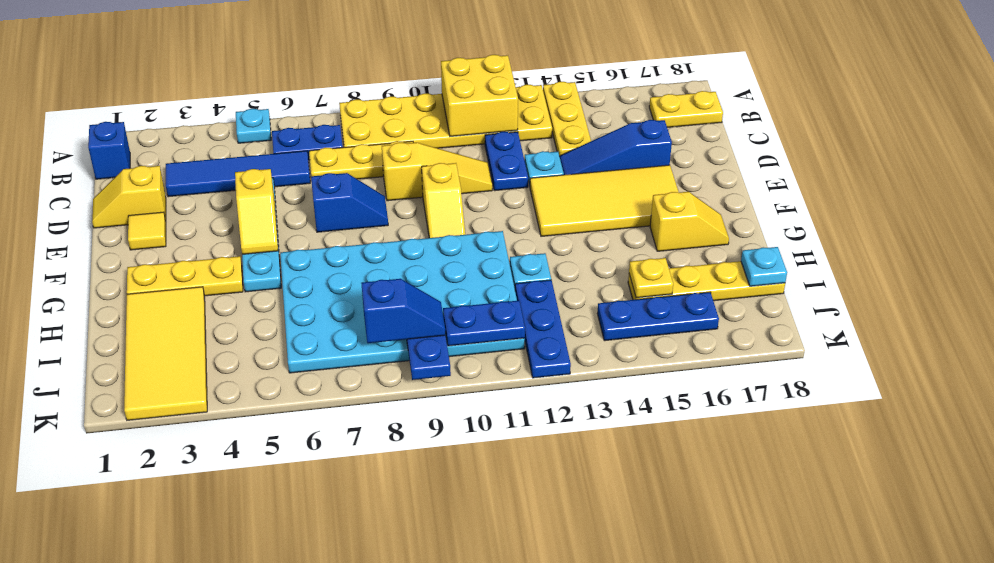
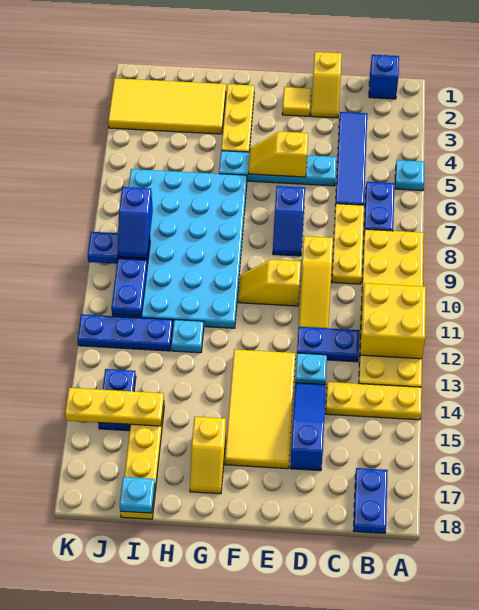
yellow 1x2 plate [649,91,723,127] -> blue 1x2 plate [354,468,388,533]
yellow 1x2 slope [92,166,166,228] -> yellow 1x2 slope turned to [311,52,342,118]
yellow 1x1 plate [629,258,673,298] -> yellow 1x3 plate [65,388,164,426]
blue 1x3 plate [597,292,719,341] -> blue 1x2 plate [98,369,136,431]

